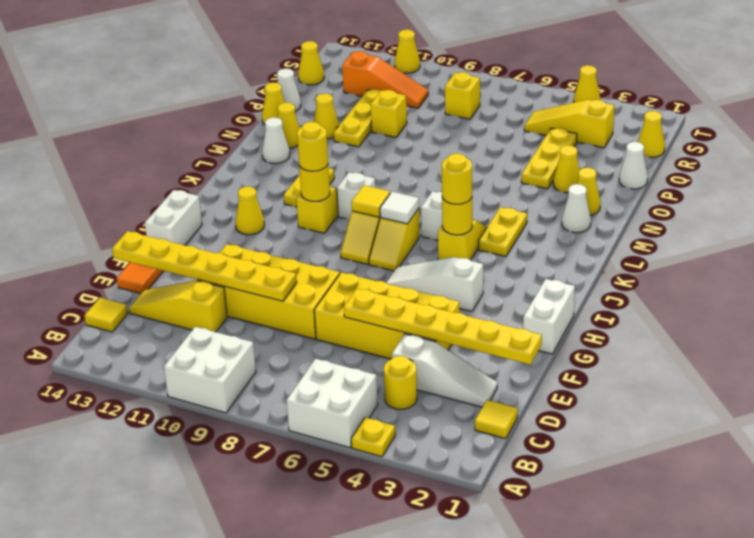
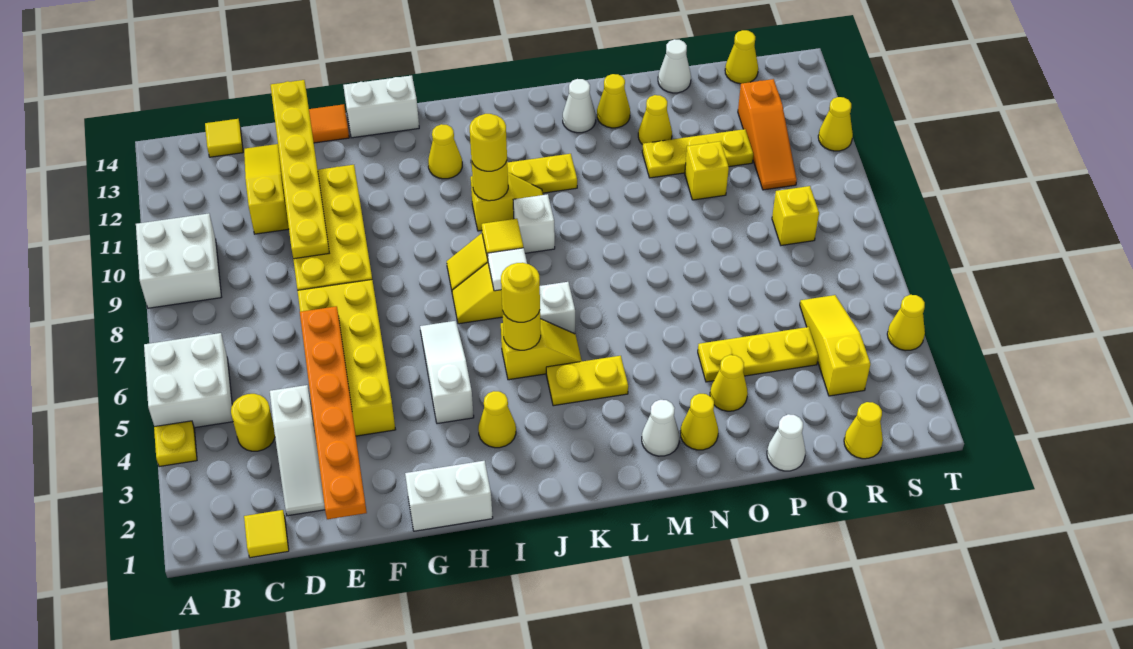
yellow 1x6 plate [344,289,542,364] -> orange 1x6 plate [300,306,367,519]
yellow 1x1 cone [262,83,285,125] -> yellow 1x1 cone moved to [478,391,516,448]

